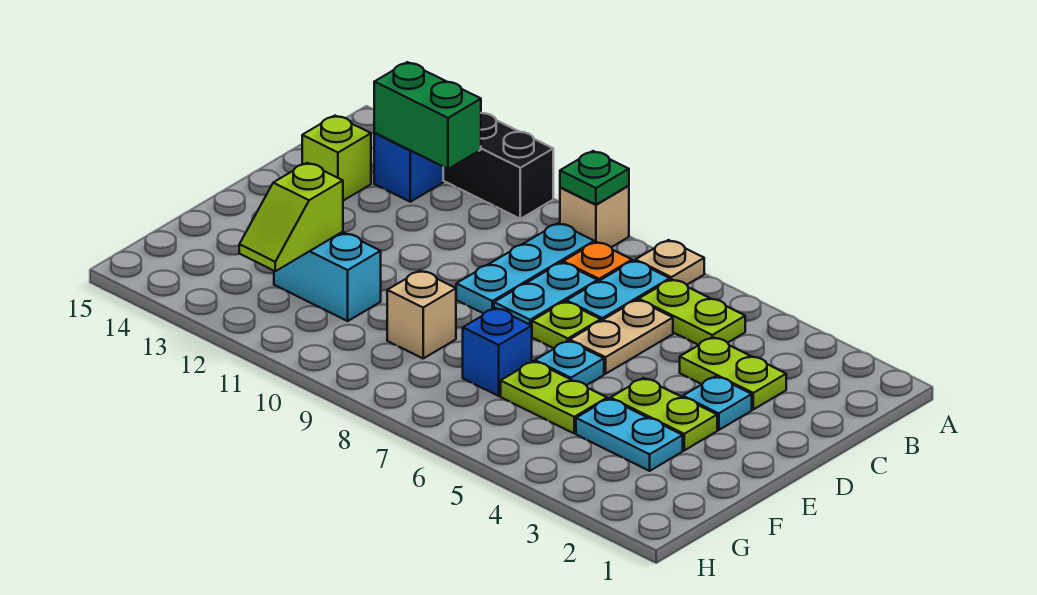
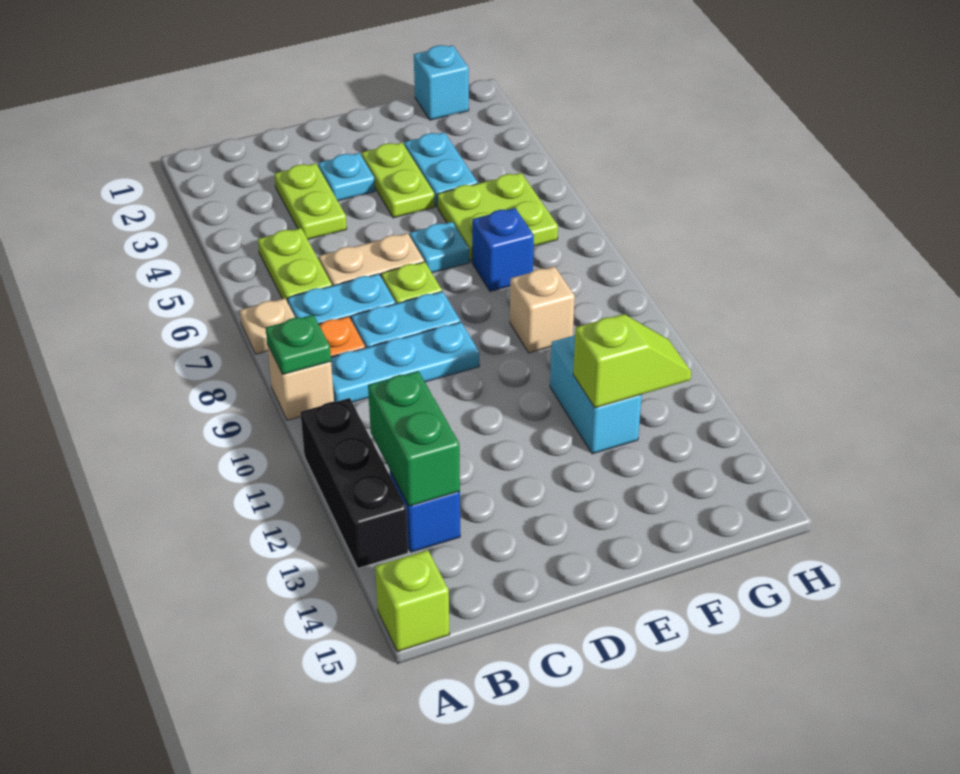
lime 1x1 brick [302,116,371,201] -> lime 1x1 brick moved to [375,550,450,652]
lime 1x2 plate [501,361,607,433] -> lime 2x2 plate [437,173,558,262]
none -> cyan 1x1 brick [414,45,469,120]

